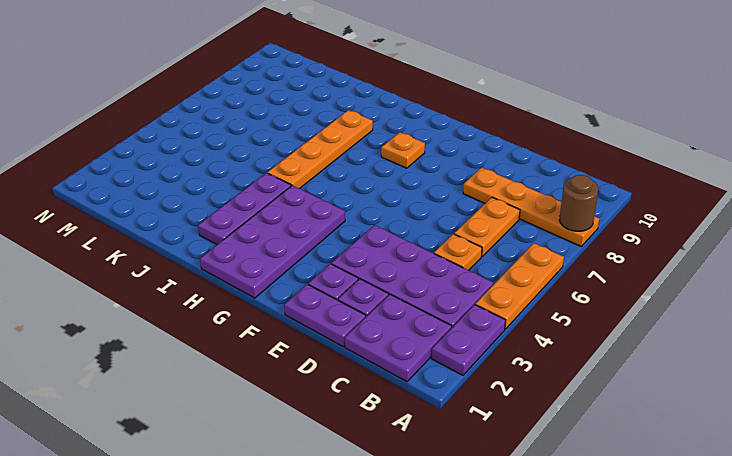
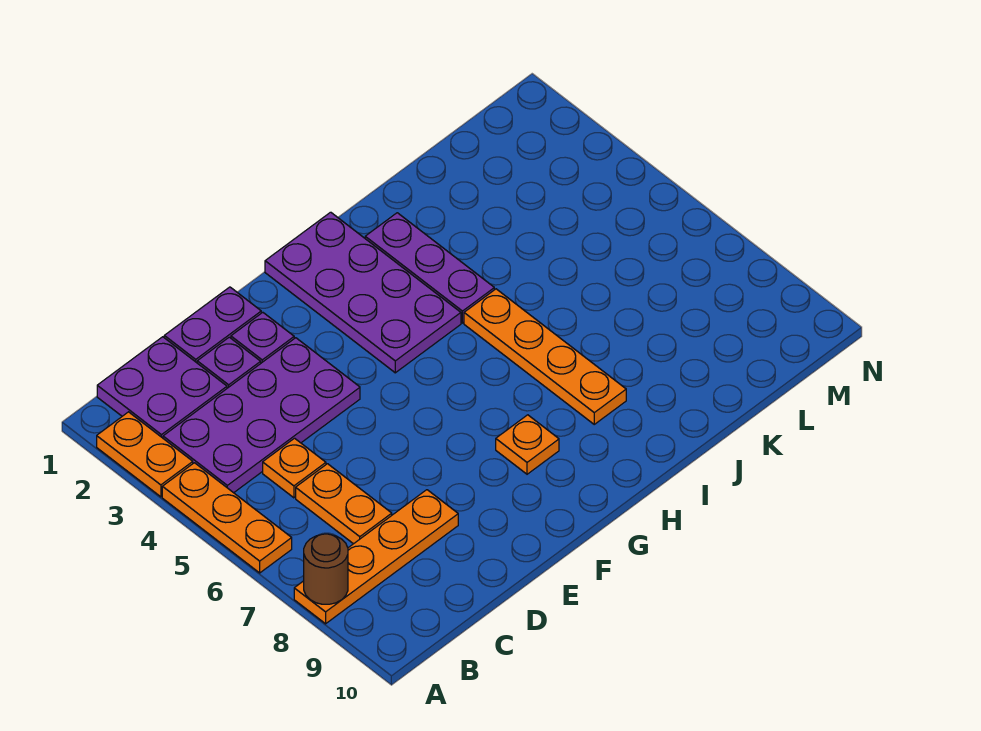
purple 1x2 plate [432,305,506,375] -> orange 1x2 plate [97,412,193,497]

